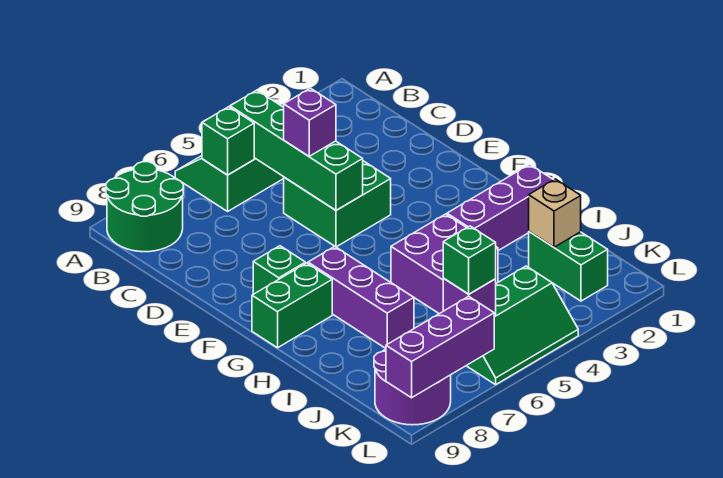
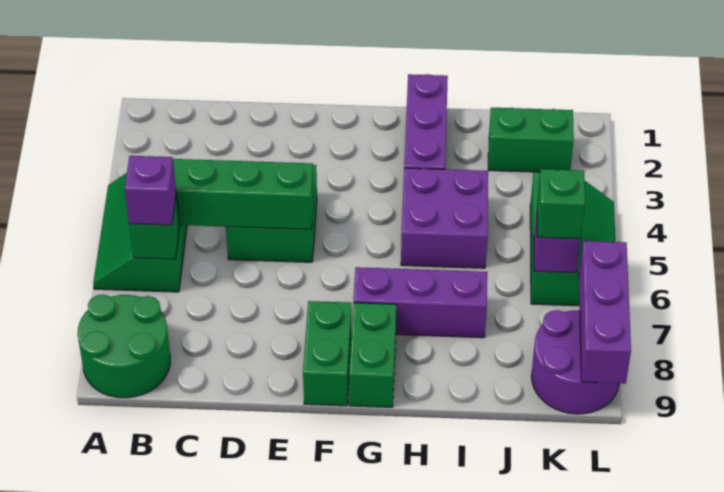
purple 1x1 brick [284,88,336,156] -> purple 1x1 brick moved to [125,156,176,225]
green 1x1 brick [253,246,305,294] -> green 1x2 brick [303,301,351,406]
tan 1x1 brick [529,179,581,247] -> none

